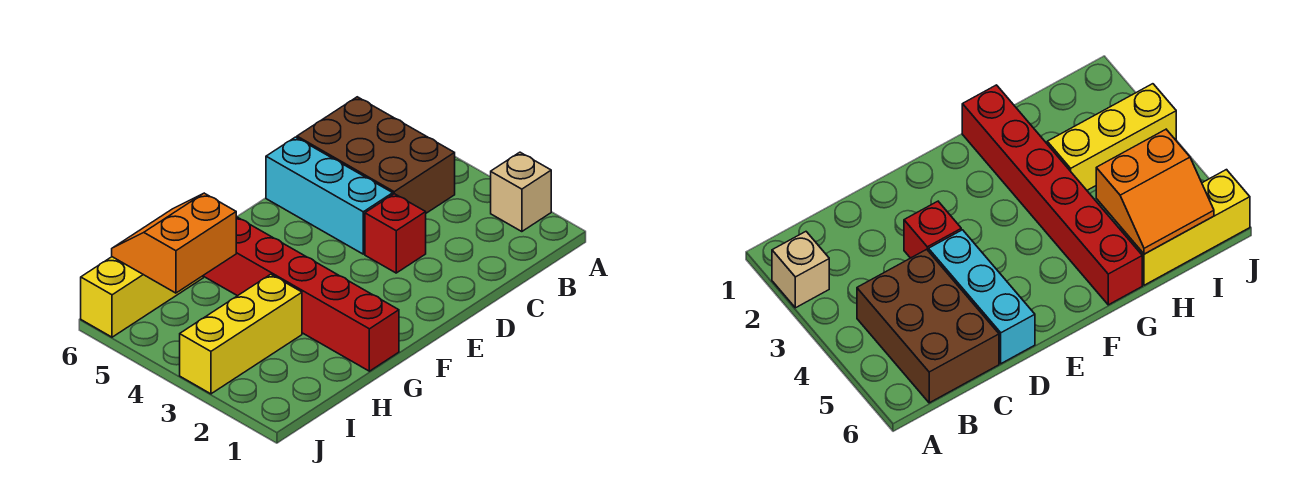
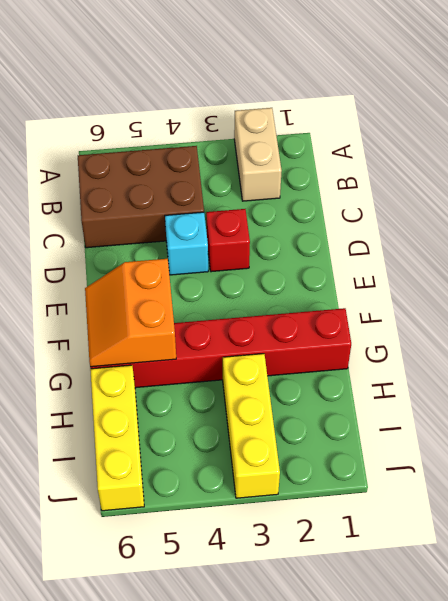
tan 1x1 brick [491,152,551,232] -> tan 1x2 brick [234,108,282,201]
cyan 1x3 brick [266,137,393,254] -> cyan 1x1 brick [165,212,208,275]
orange 2x2 slope [112,193,236,293] -> orange 2x2 slope moved to [85,259,176,367]

